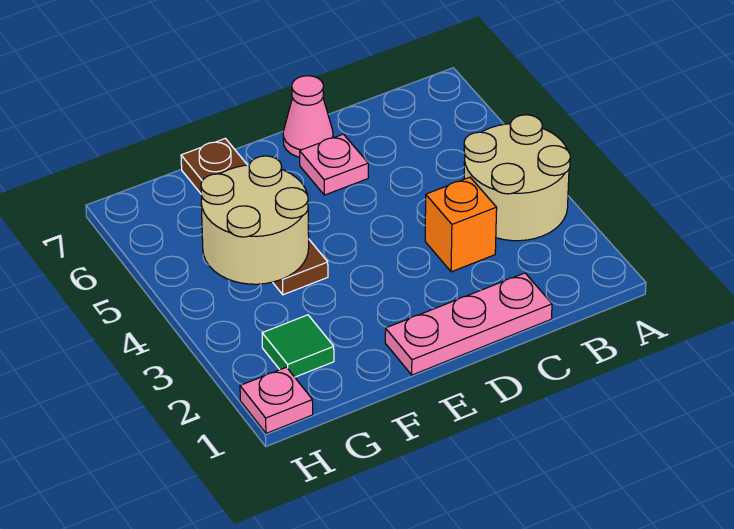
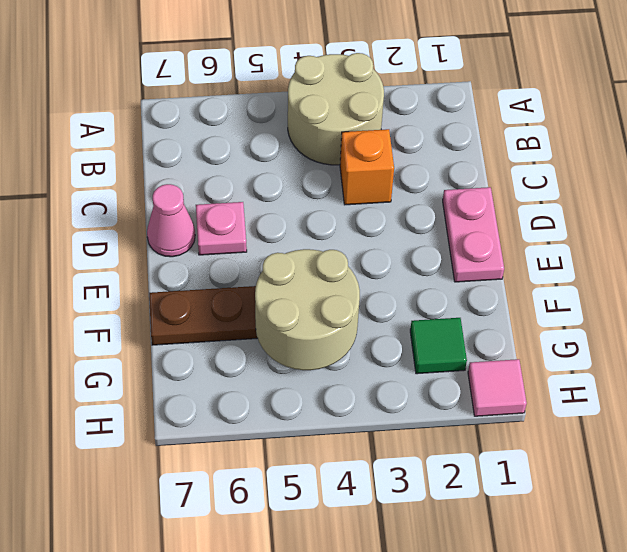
pink 1x3 plate [385,273,552,375] -> pink 1x2 plate [443,187,504,282]
pink 1x1 plate [240,367,313,433] -> pink 1x1 tile [468,359,527,416]

